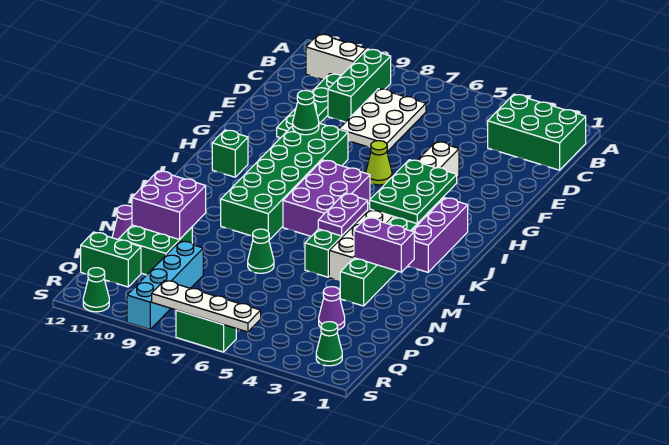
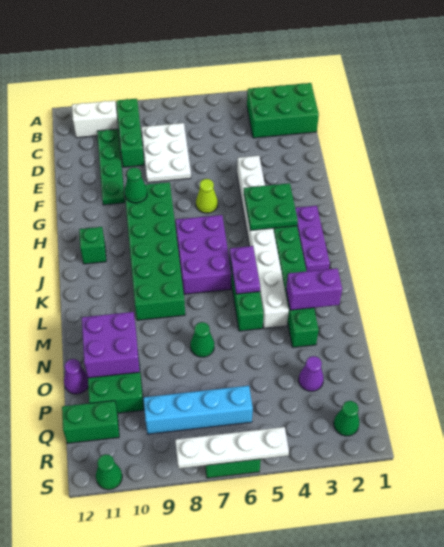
green 2x3 plate [370,160,457,223] -> green 2x2 plate [244,183,298,231]
cyan 1x4 brick [127,241,203,329] -> cyan 1x4 brick turned to [143,386,253,434]

